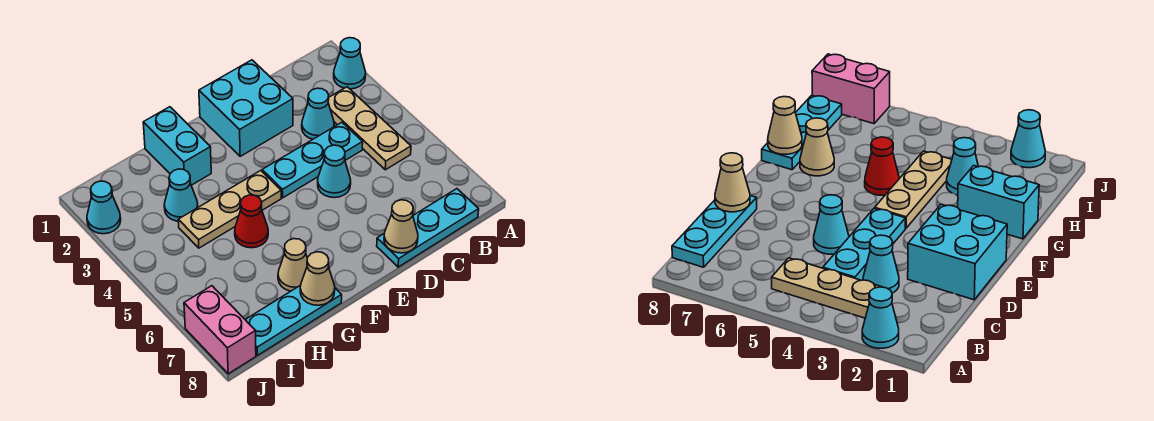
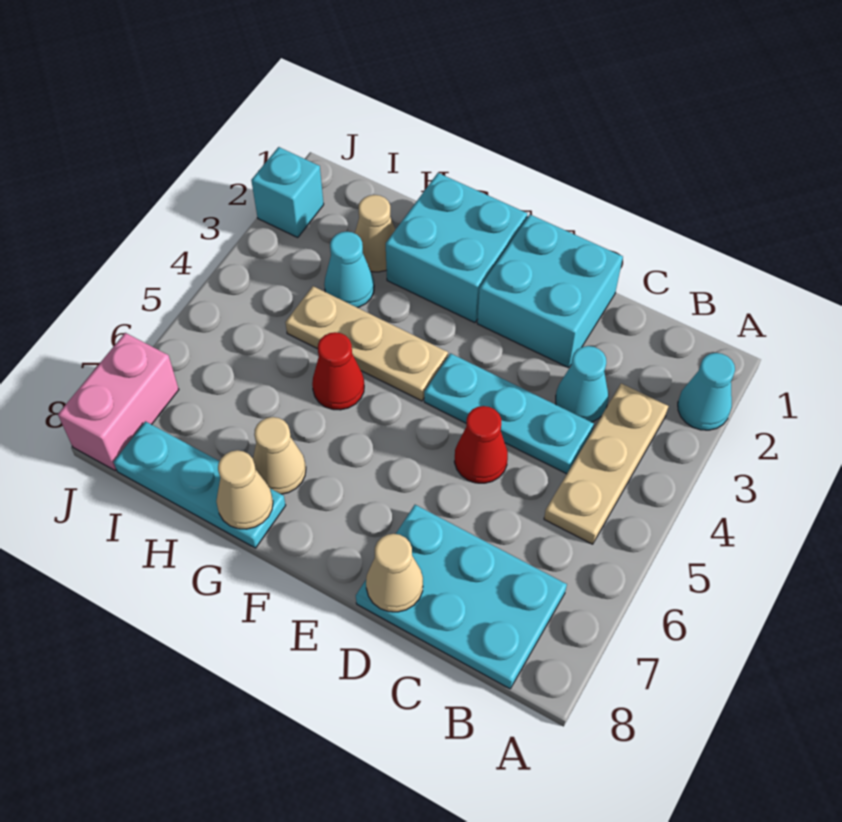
cyan 1x3 plate [377,189,479,267] -> cyan 2x3 plate [356,505,567,689]
cyan 1x1 cone [318,145,351,198] -> red 1x1 cone [454,406,508,483]
cyan 1x2 brick [143,107,211,185] -> cyan 2x2 brick [386,173,527,323]
none -> tan 1x1 cone [355,195,395,272]
cyan 1x1 cone [87,181,121,234] -> cyan 1x1 brick [251,147,324,237]

